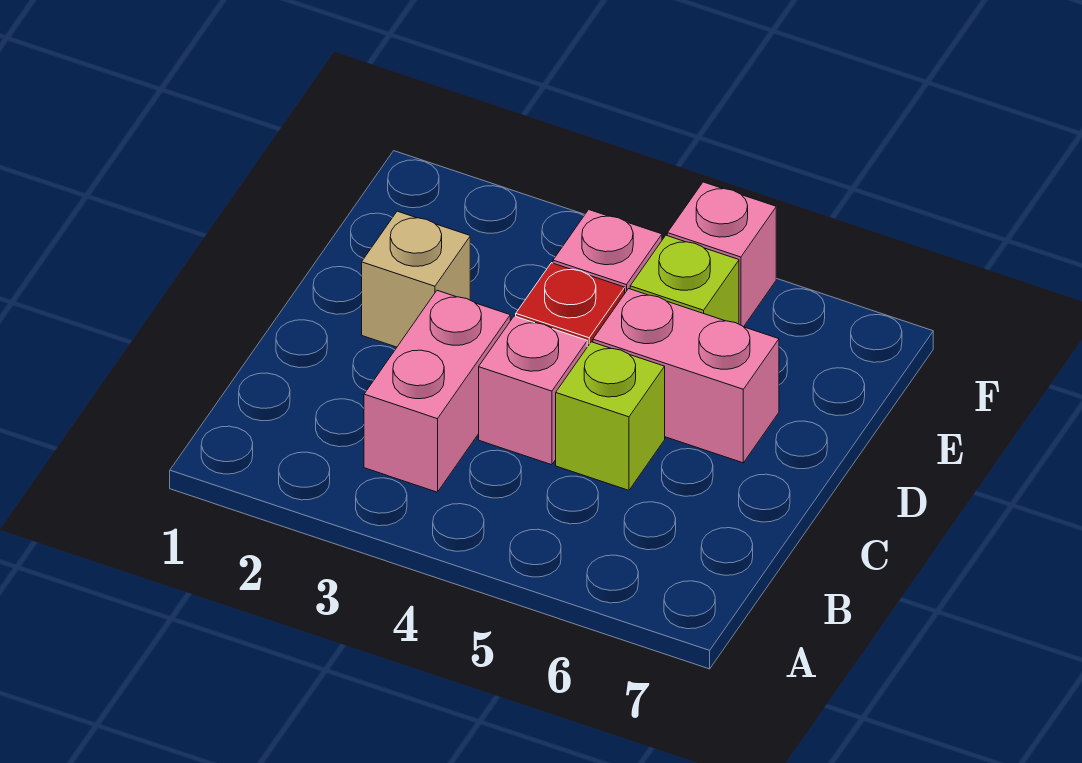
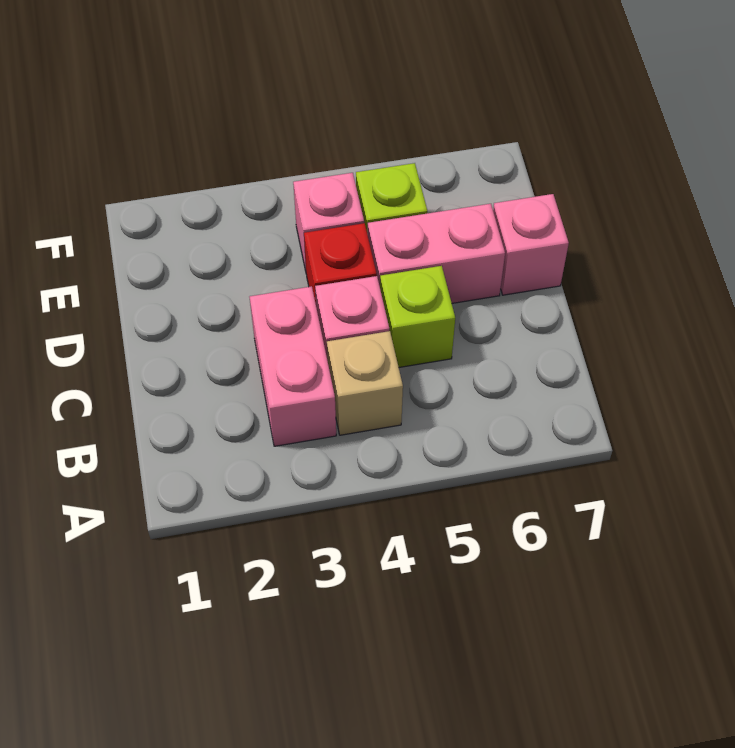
tan 1x1 brick [362,211,470,347] -> tan 1x1 brick moved to [327,331,403,435]
pink 1x1 brick [667,182,776,327] -> pink 1x1 brick moved to [493,194,569,295]

